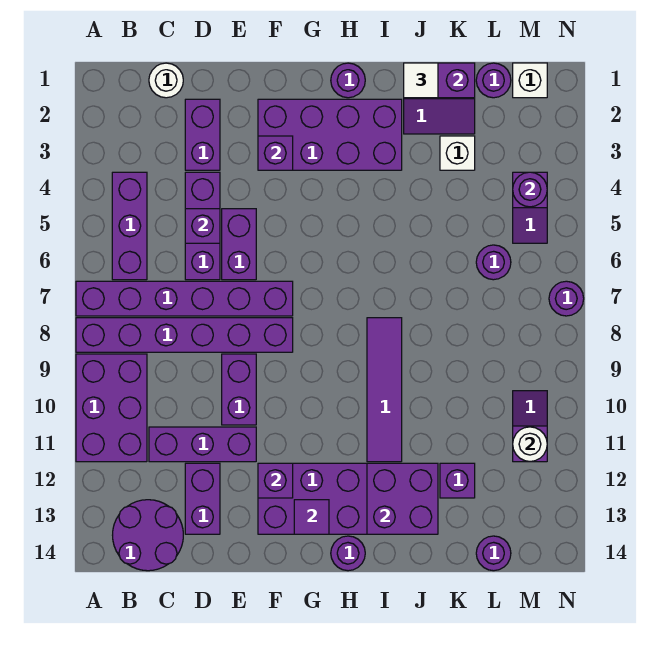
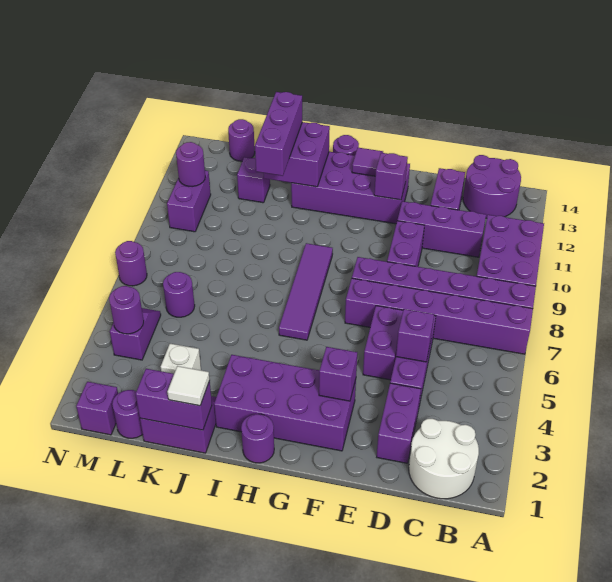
purple 1x3 brick [112,172,147,280] -> purple 1x3 brick moved to [255,92,302,176]
white 1x1 round brick [149,63,183,98] -> white 2x2 round brick [409,419,479,499]
purple 1x4 tile [367,318,402,462] -> purple 1x4 tile moved to [279,243,333,340]
white 1x1 brick [513,63,547,98] -> purple 1x1 brick [76,382,118,435]
purple 1x2 slope [513,391,547,462] -> purple 1x2 brick [167,171,211,232]
white 1x1 round brick [513,427,547,462] -> purple 1x1 round brick [176,142,205,187]

